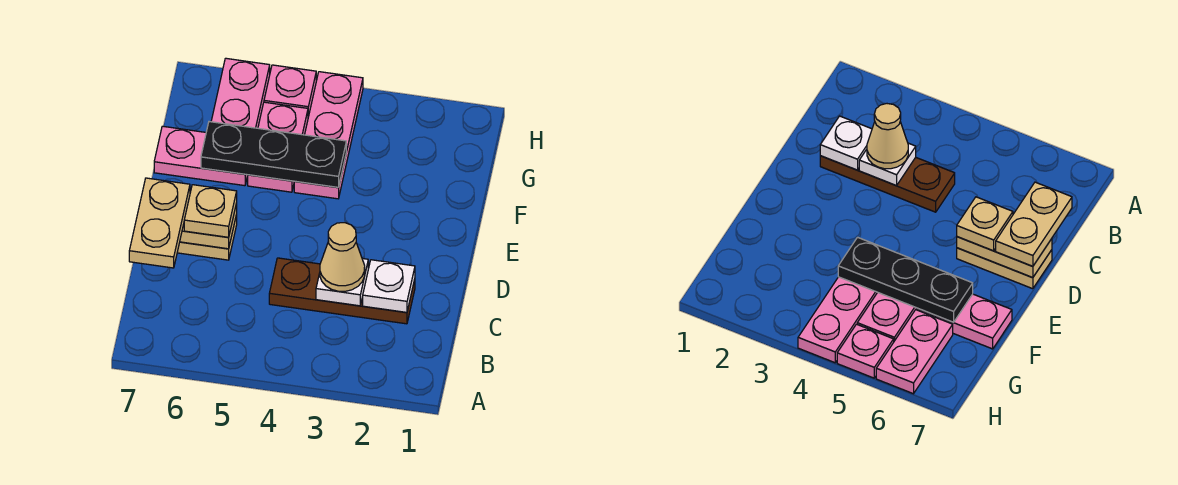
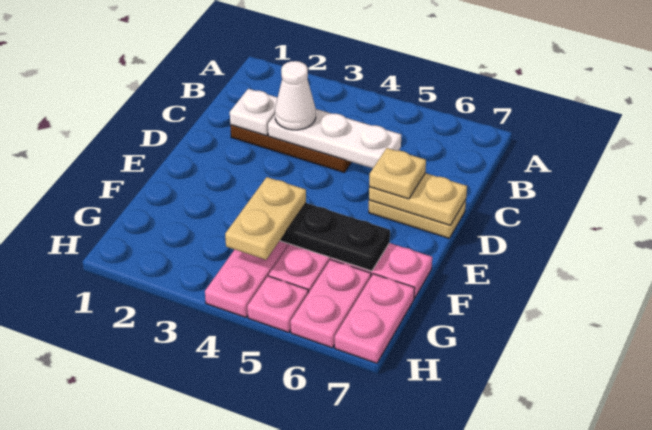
white 1x1 plate [316,259,368,306] -> white 1x3 plate [268,109,401,168]
tan 1x1 cone [320,223,365,291] -> white 1x1 cone [275,61,316,130]
tan 1x2 plate [129,178,190,268] -> tan 1x2 plate moved to [225,177,306,260]
none -> pink 1x2 plate [335,274,415,363]

